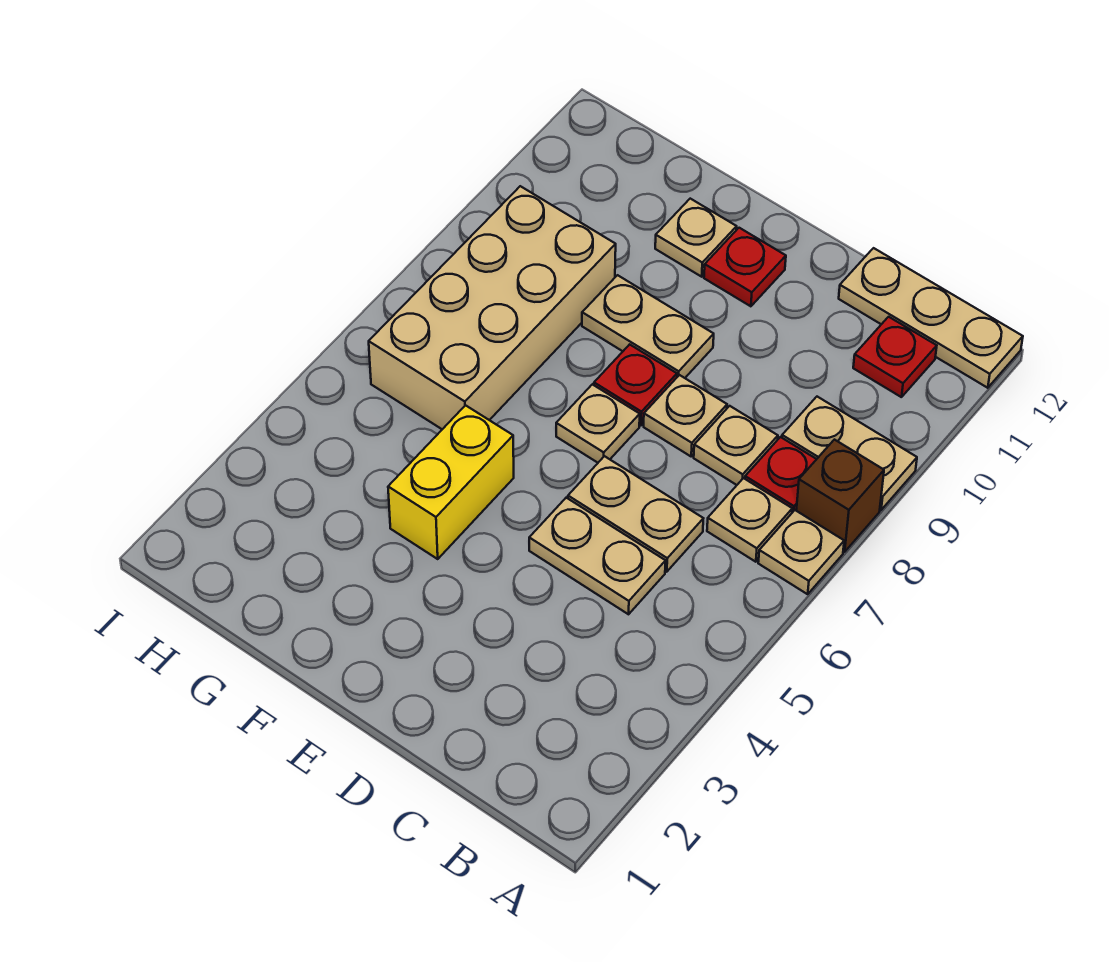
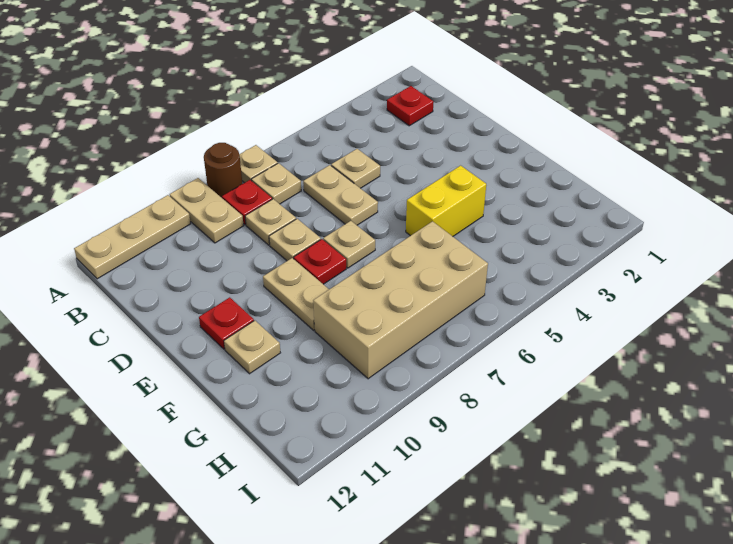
brown 1x1 brick [796,440,884,552] -> brown 1x1 round brick [204,143,242,198]
tan 1x3 plate [839,248,1023,388] -> tan 1x3 plate turned to [74,195,191,279]
red 1x1 plate [853,317,937,397] -> red 1x1 plate moved to [387,86,433,126]
tan 1x2 plate [529,498,666,614] -> tan 1x1 plate [331,149,380,188]

